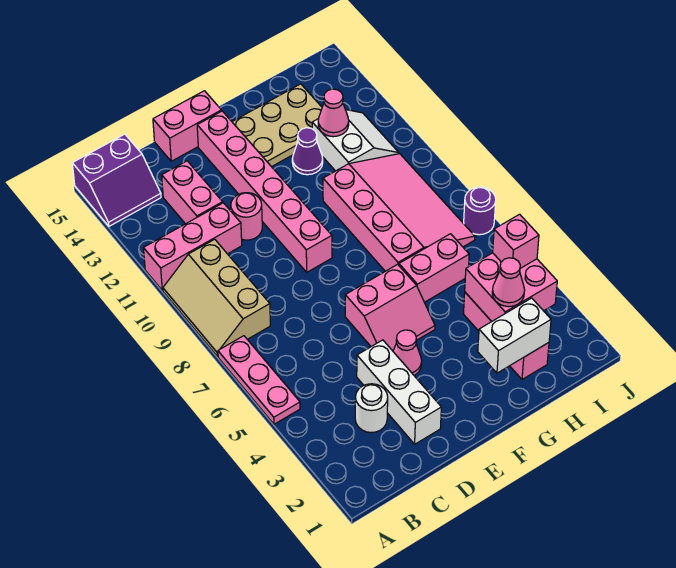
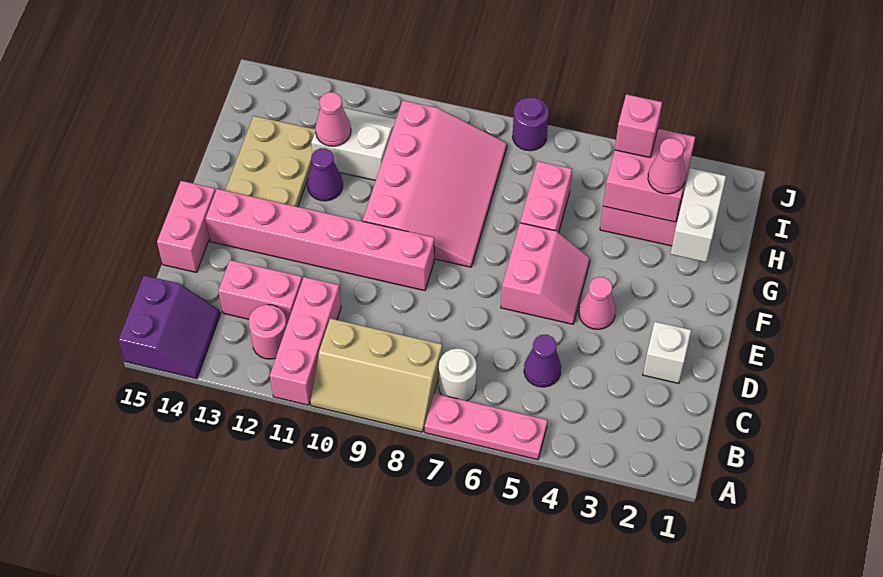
white 1x1 round brick [355,384,388,433] -> white 1x1 round brick moved to [439,348,477,401]
none -> purple 1x1 cone [524,335,561,387]
white 1x3 brick [357,340,441,444] -> white 1x1 brick [643,322,691,383]
pink 1x1 round brick [231,193,262,240] -> pink 1x1 round brick moved to [248,305,287,359]
pink 3x4 slope [323,154,475,271] -> pink 3x4 slope turned to [363,100,507,267]

